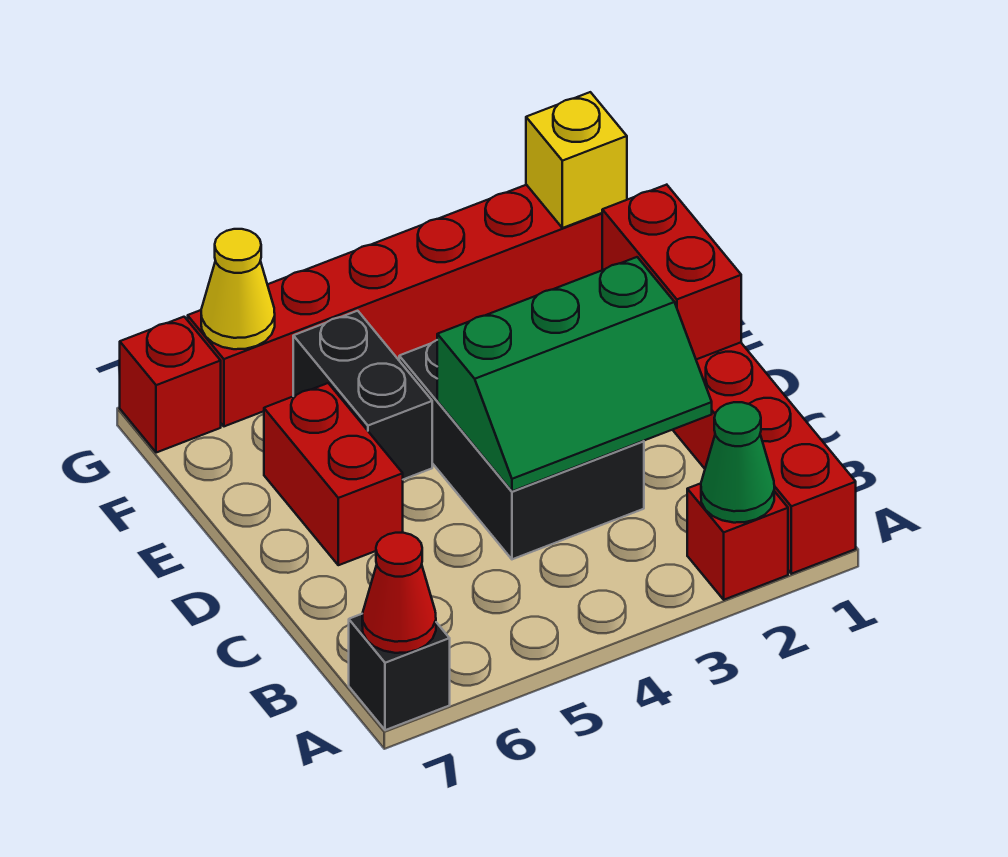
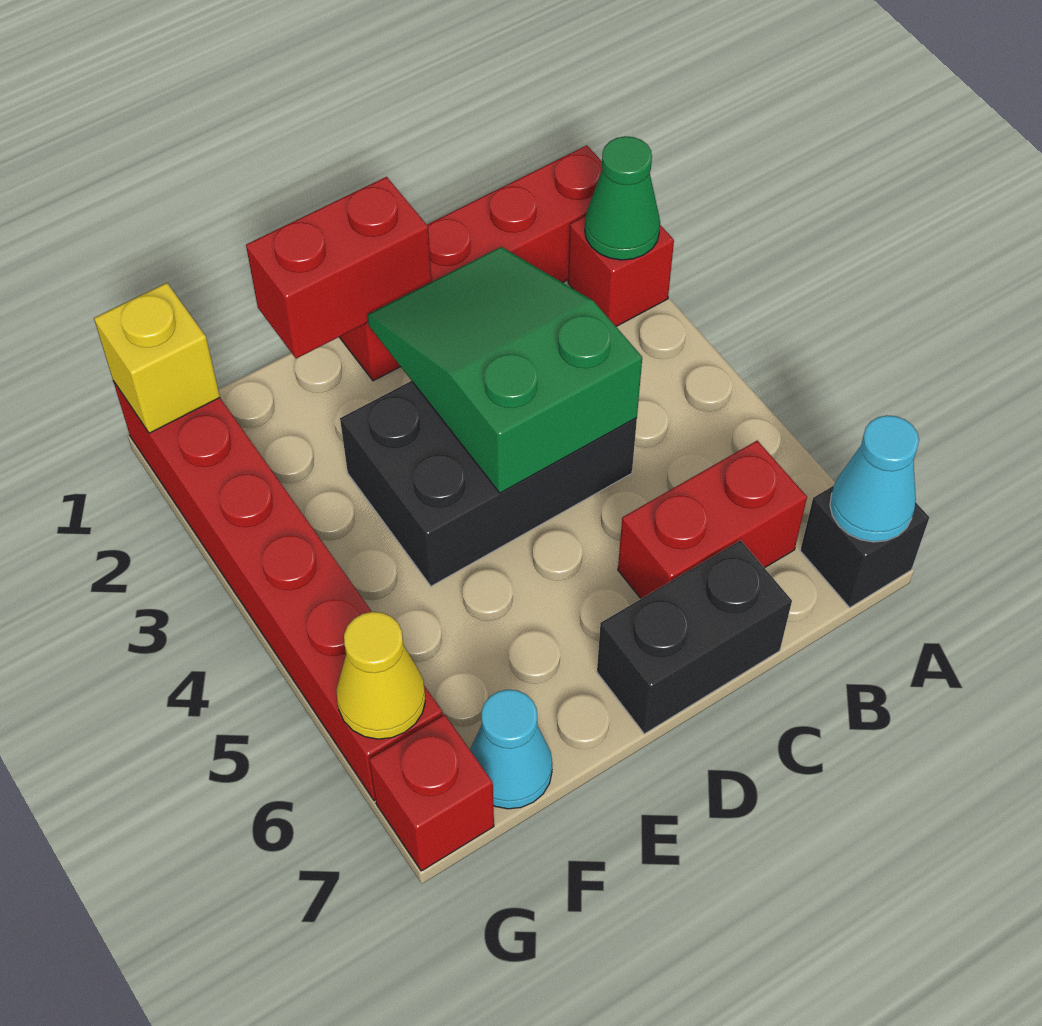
red 1x1 cone [362,533,436,653] -> cyan 1x1 cone [830,415,919,542]
green 2x3 slope [437,257,712,491] -> green 2x3 slope turned to [367,247,642,493]
red 1x2 brick [264,383,403,565] -> red 1x2 brick moved to [618,441,807,599]
black 1x2 brick [293,311,432,479] -> black 1x2 brick moved to [597,540,792,734]
none -> cyan 1x1 cone [470,690,552,809]

